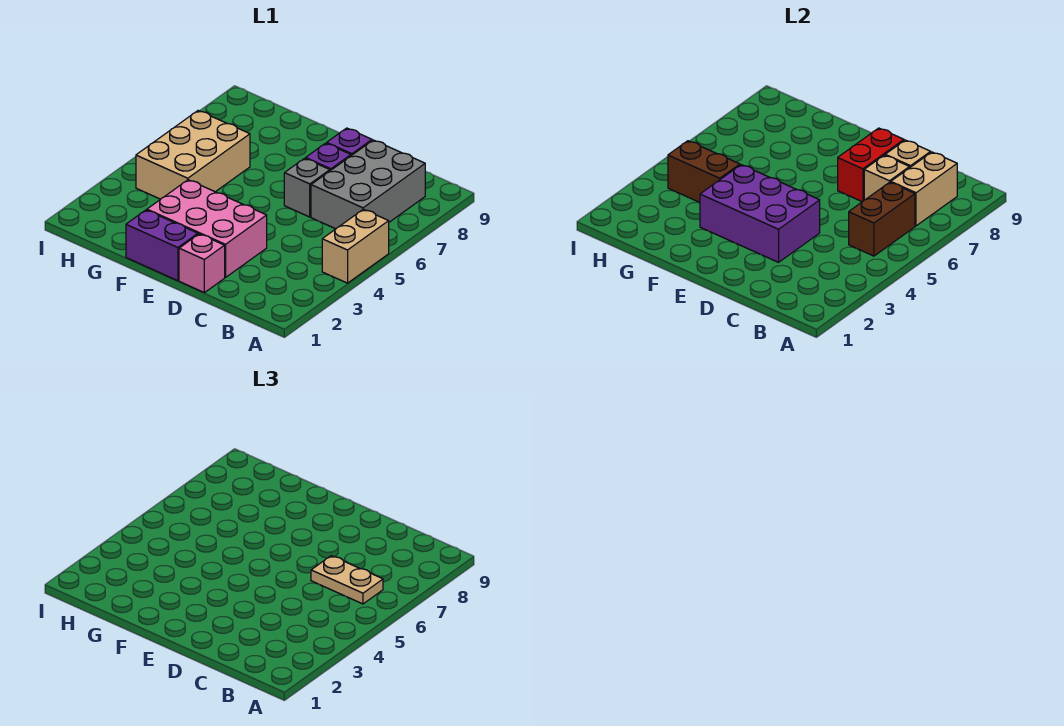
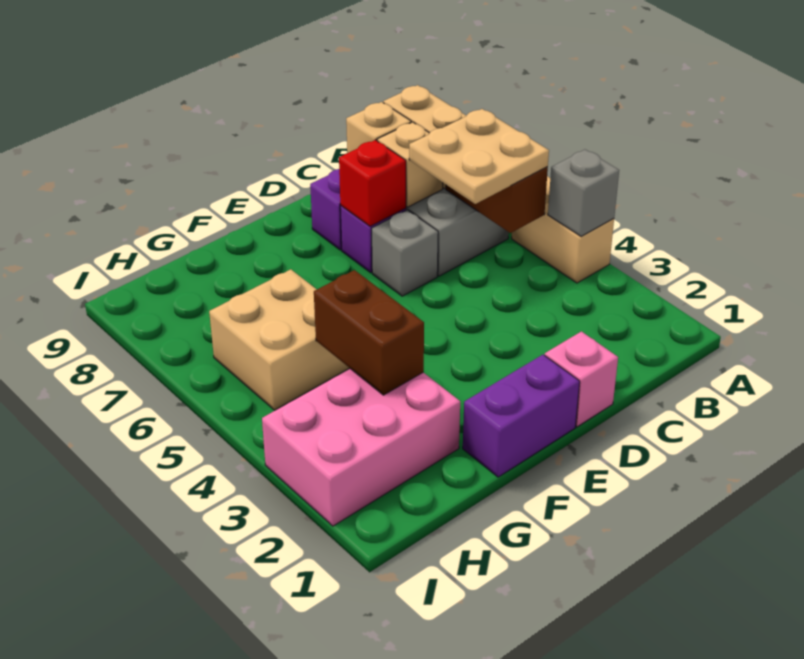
none -> grey 1x1 brick [548,150,619,236]
tan 1x2 plate [311,556,383,604] -> tan 2x2 plate [409,109,549,204]
pink 2x3 brick [147,180,267,278] -> pink 2x3 brick moved to [262,369,460,526]
purple 2x3 brick [700,165,820,262] -> none
red 1x2 brick [838,128,904,202] -> red 1x1 brick [339,140,406,226]
tan 2x3 brick [136,111,250,199] -> tan 2x2 brick [209,269,349,410]
brown 1x2 brick [668,141,740,202] -> brown 1x2 brick turned to [314,270,424,395]

